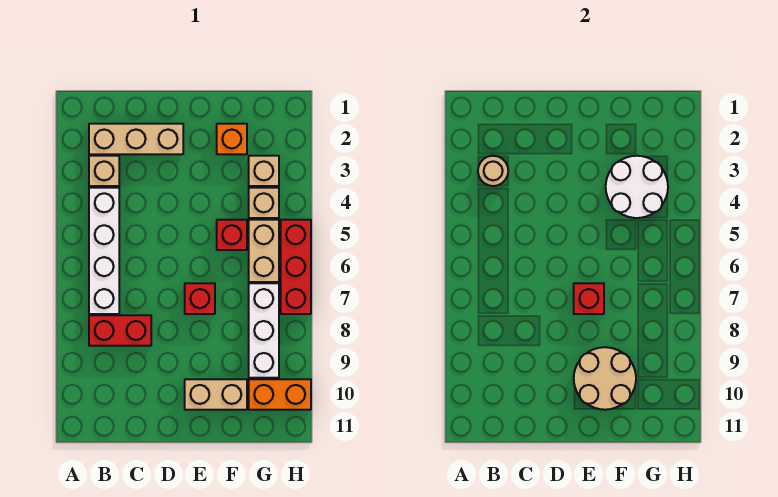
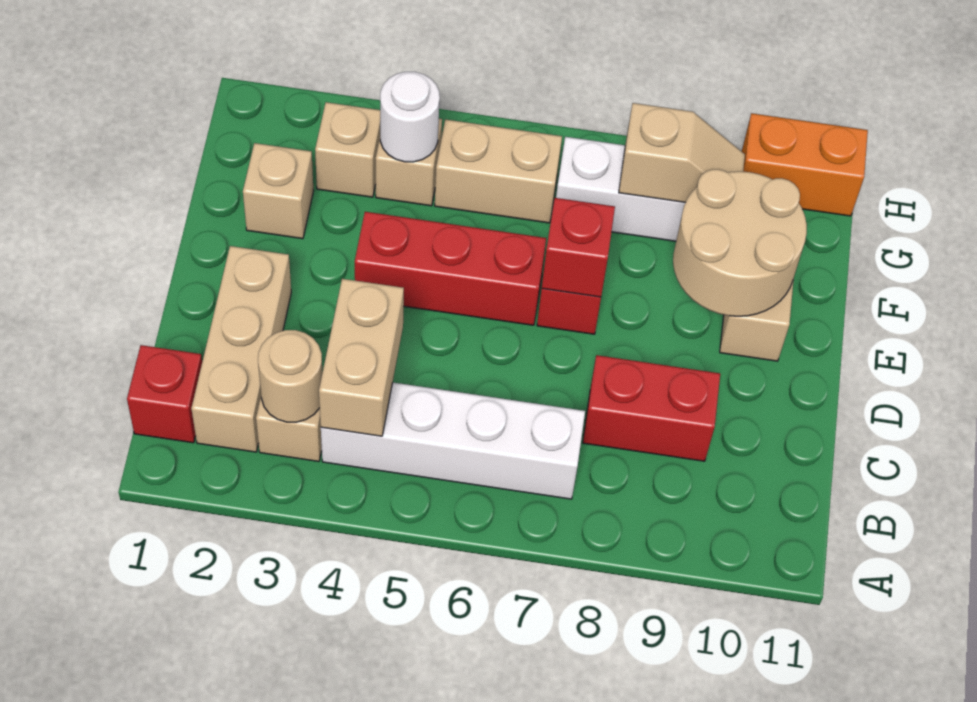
none -> tan 1x2 brick [319,279,404,436]
red 1x2 brick [89,315,151,346] -> red 1x2 brick turned to [583,355,720,461]
orange 1x1 brick [217,124,247,154] -> tan 1x1 brick [243,143,314,239]
white 2x2 round brick [606,156,668,218] -> white 1x1 round brick [380,72,440,162]
red 1x1 brick [217,220,247,250] -> red 1x1 brick moved to [127,345,202,443]
none -> tan 1x2 slope [619,103,745,202]
orange 1x2 brick [249,379,311,410] -> orange 1x2 brick turned to [742,113,868,216]
red 1x3 brick [281,220,311,314] -> red 1x3 brick moved to [355,212,546,325]

